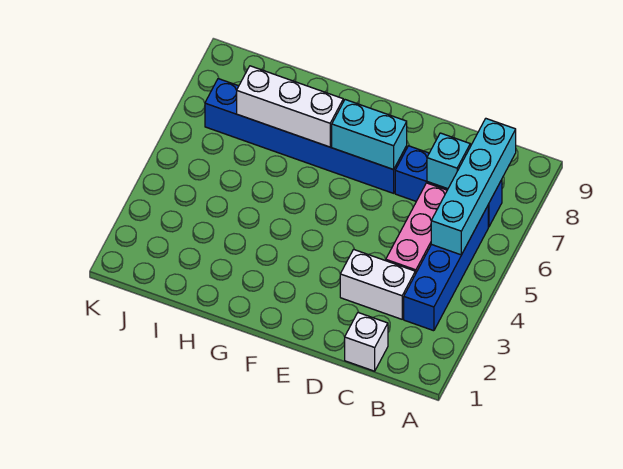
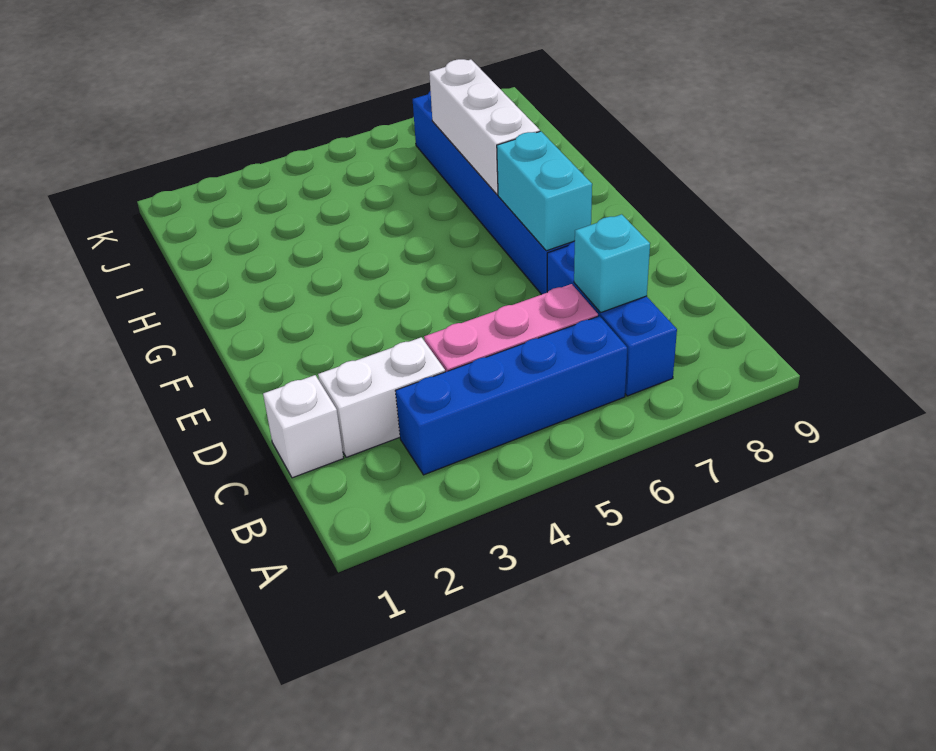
cyan 1x4 brick [431,119,516,255] -> none
white 1x2 brick [340,249,415,319] -> white 1x2 brick turned to [318,337,445,457]

